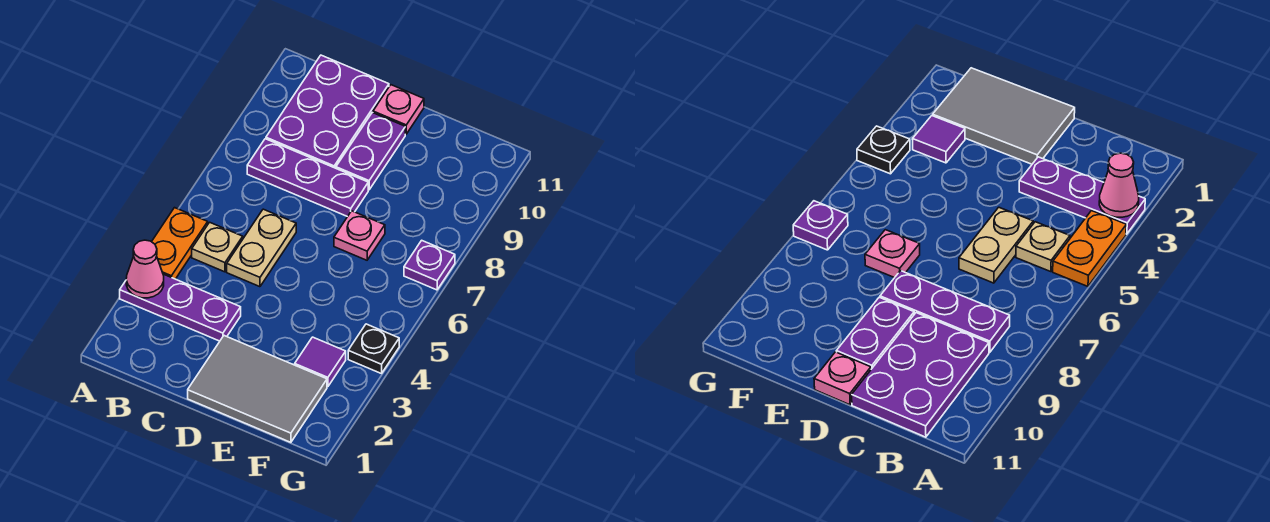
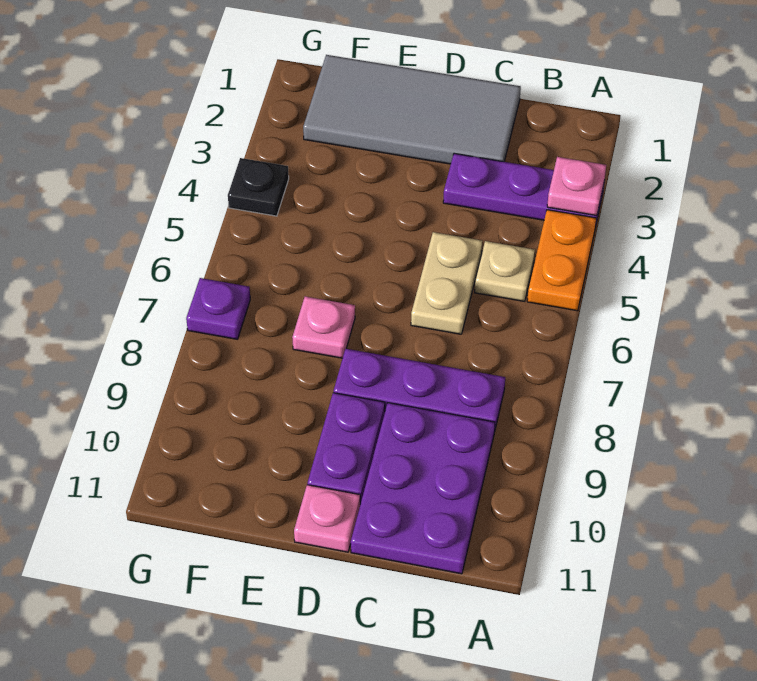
pink 1x1 cone [126,240,164,298] -> pink 1x1 plate [547,157,606,216]
grey 2x3 tile [188,336,327,442] -> grey 2x4 tile [303,55,521,164]
purple 1x1 tile [295,337,346,387] -> none

